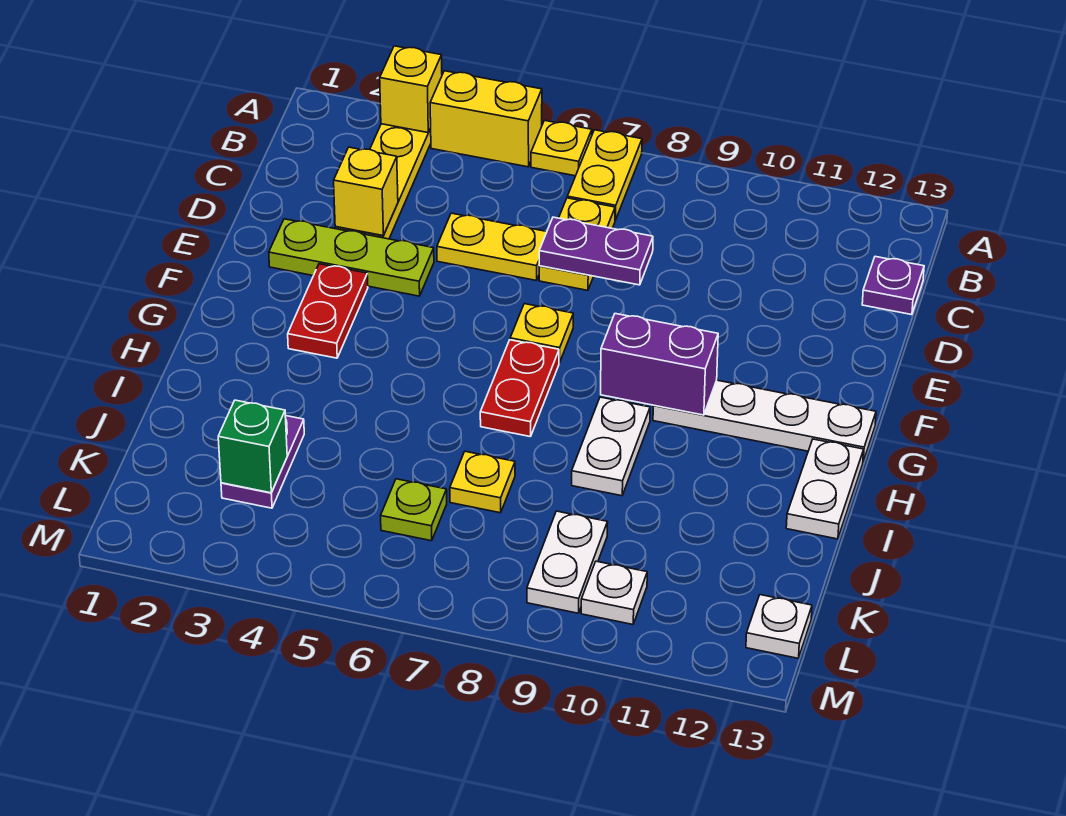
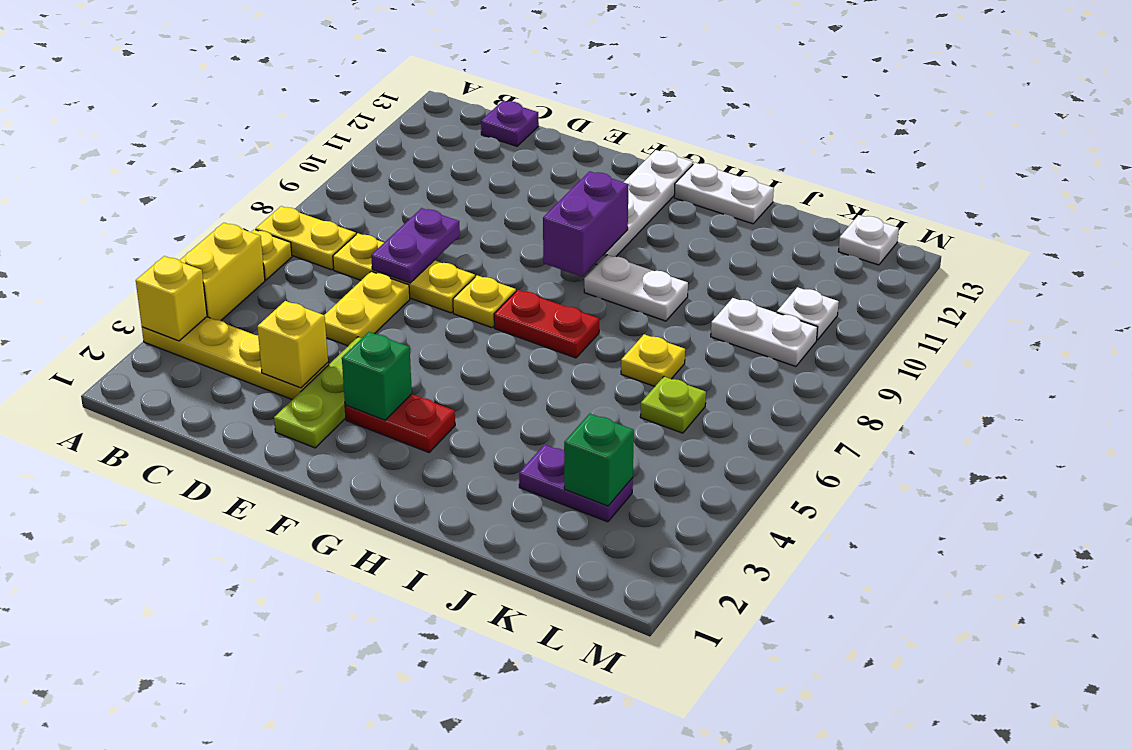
yellow 1x2 plate [539,198,615,290] -> yellow 1x3 plate [333,233,475,313]
none -> green 1x1 brick [342,332,412,420]

